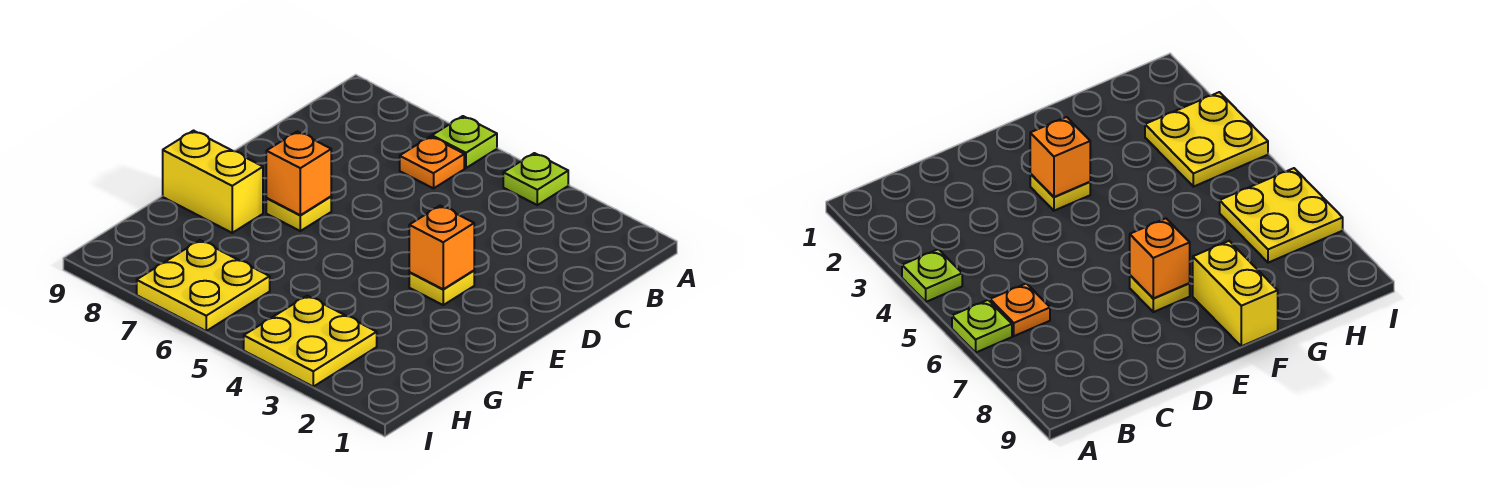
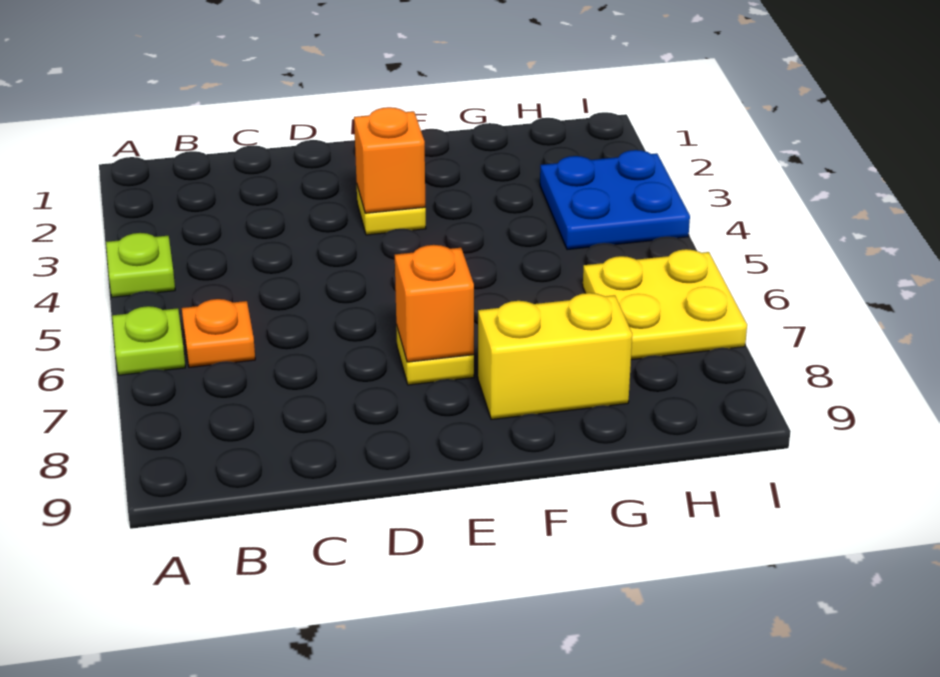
yellow 1x2 brick [163,131,263,233] -> yellow 1x2 brick turned to [478,293,632,420]
yellow 2x2 plate [244,296,377,387] -> blue 2x2 plate [540,150,690,250]

